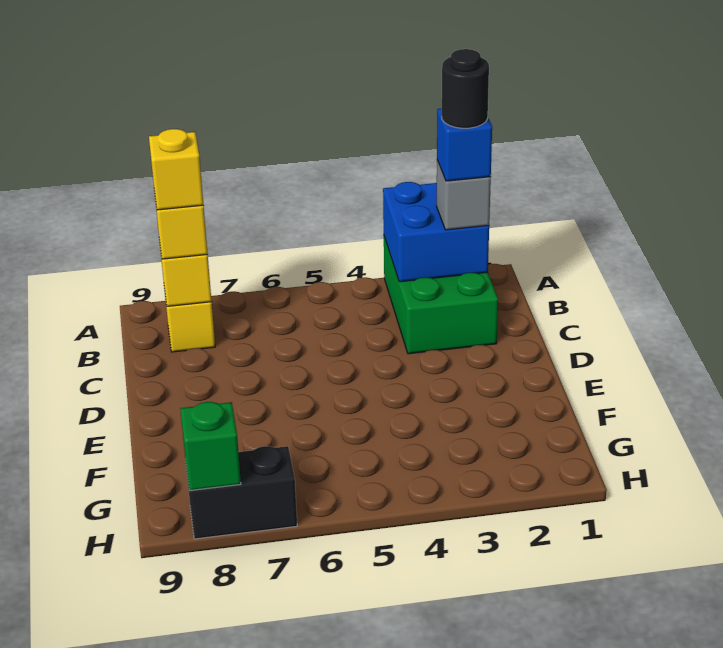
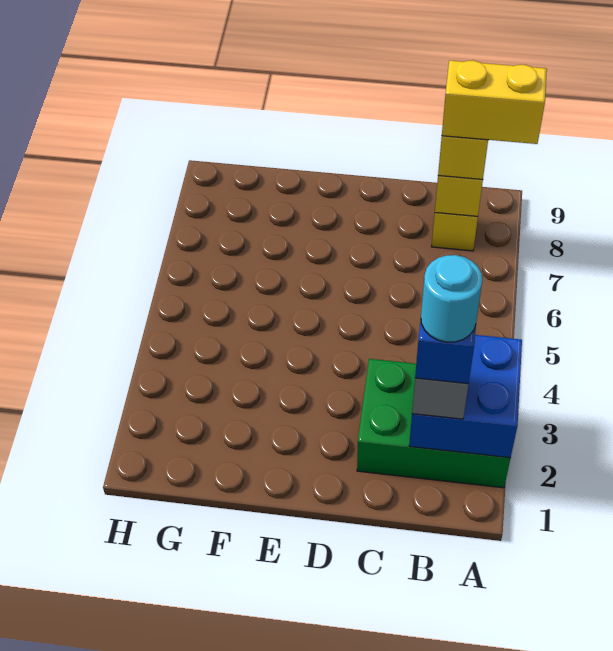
black 1x1 round brick [442,49,489,128] -> cyan 1x1 round brick [421,255,482,342]
yellow 1x1 brick [149,129,203,210] -> yellow 1x2 brick [442,60,547,144]
black 1x2 brick [186,446,297,539] -> none
green 1x1 brick [180,402,241,491] -> none

